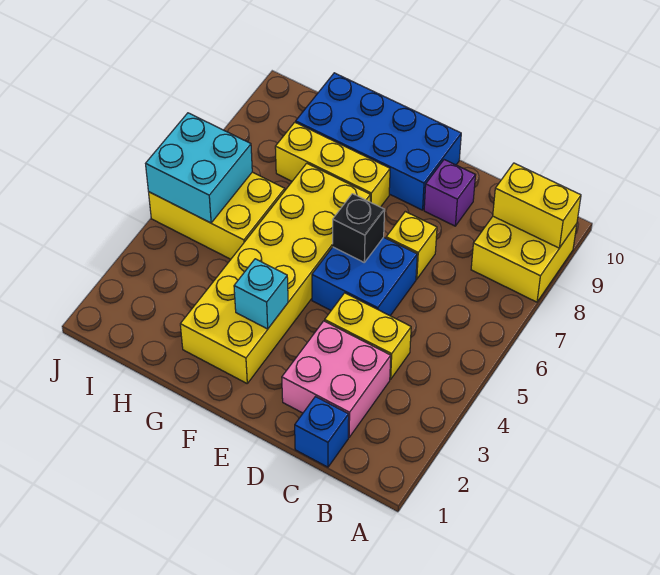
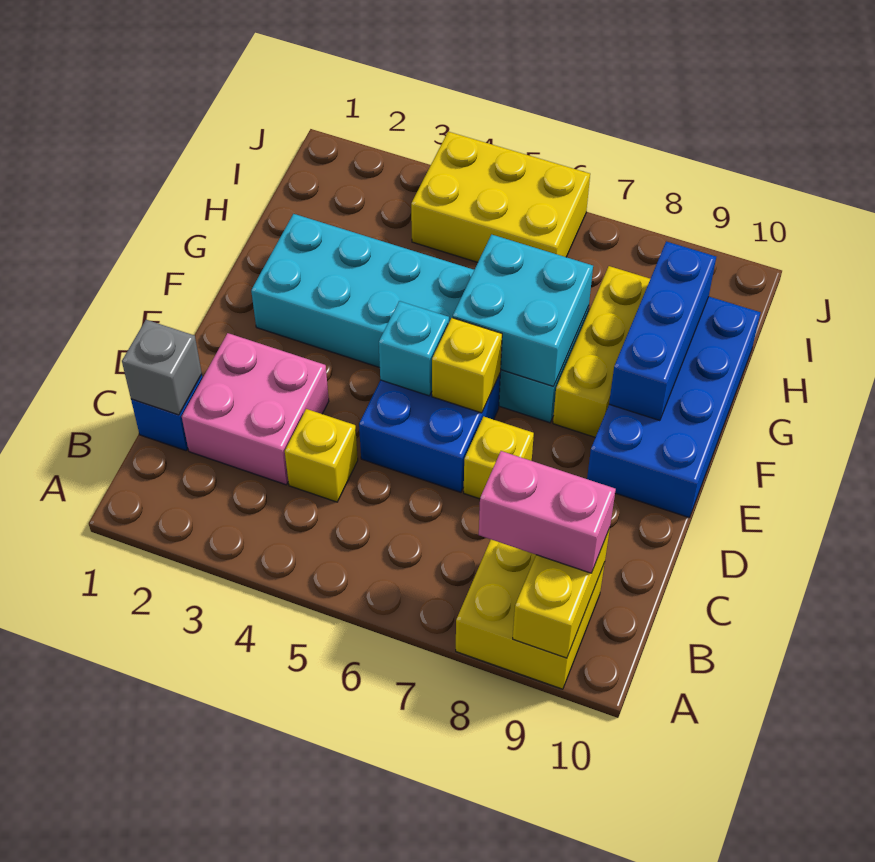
none -> pink 1x2 brick [479,451,616,573]
none -> grey 1x1 brick [122,320,202,415]
yellow 1x2 brick [325,293,411,379] -> yellow 1x1 brick [285,409,358,502]
purple 1x1 brick [424,160,475,226] -> none
black 1x1 brick [333,194,385,262] -> yellow 1x1 brick [432,318,502,413]
yellow 2x6 brick [180,163,370,383] -> cyan 2x6 brick [251,214,589,423]
cyan 1x1 brick [234,259,288,329] -> cyan 1x1 brick moved to [379,301,449,396]
none -> blue 1x3 brick [609,241,716,421]
yellow 2x3 brick [149,172,285,259] -> yellow 2x3 brick turned to [411,132,590,262]
cyan 2x2 brick [146,113,252,223] -> cyan 2x2 brick moved to [453,235,593,387]

